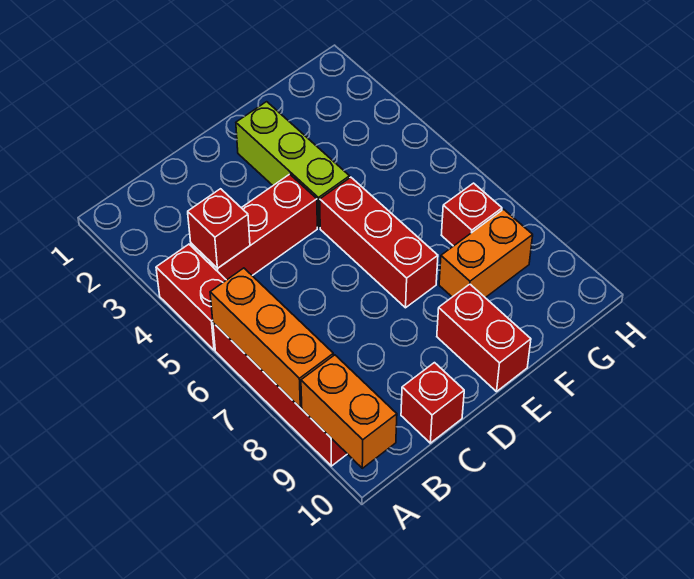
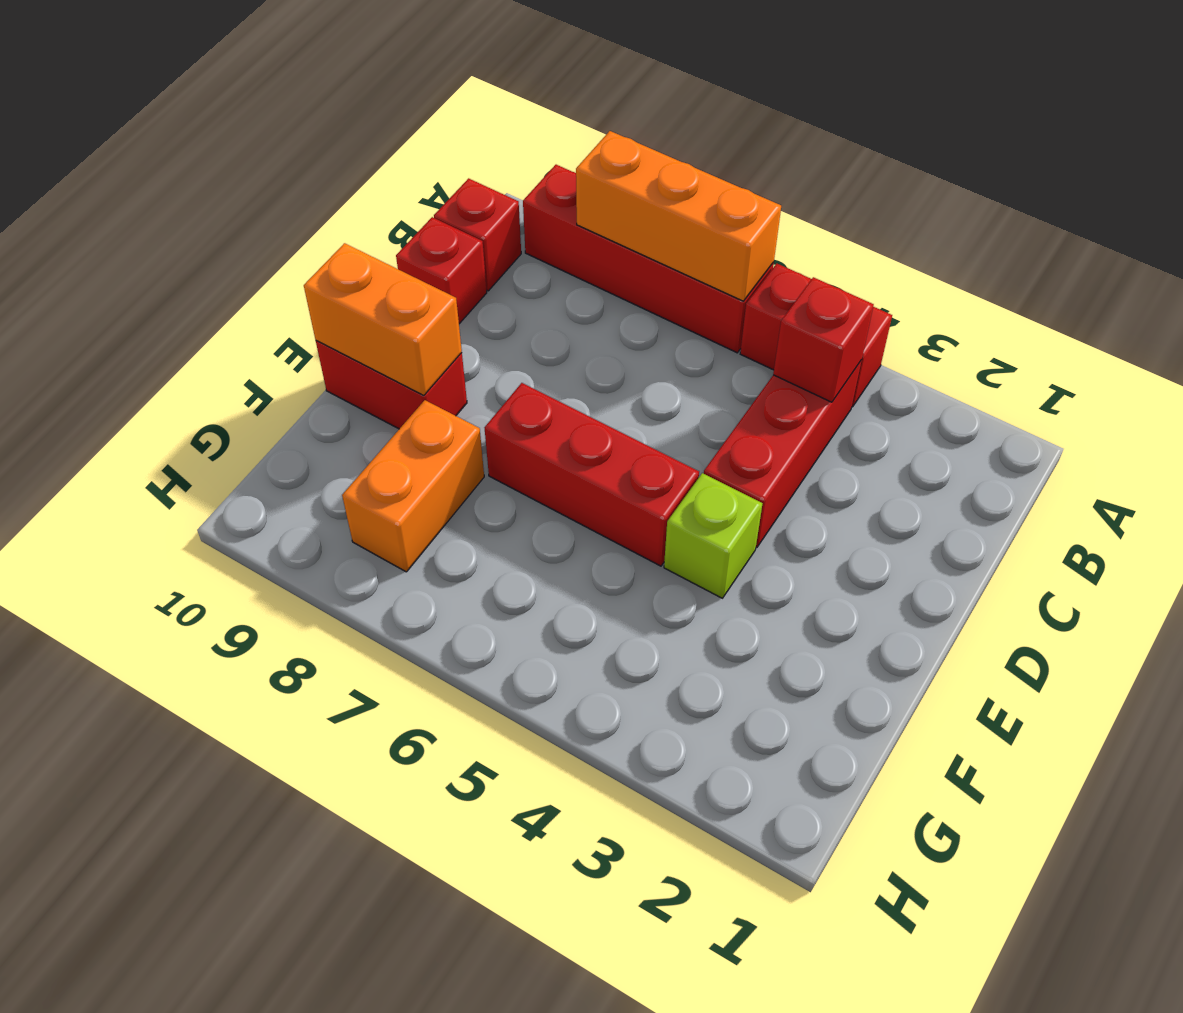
orange 1x2 brick [301,355,397,468] -> orange 1x2 brick moved to [304,243,462,396]
lime 1x3 brick [236,102,350,228] -> lime 1x1 brick [664,473,763,598]
red 1x1 brick [442,183,502,246] -> red 1x1 brick moved to [434,178,521,291]

